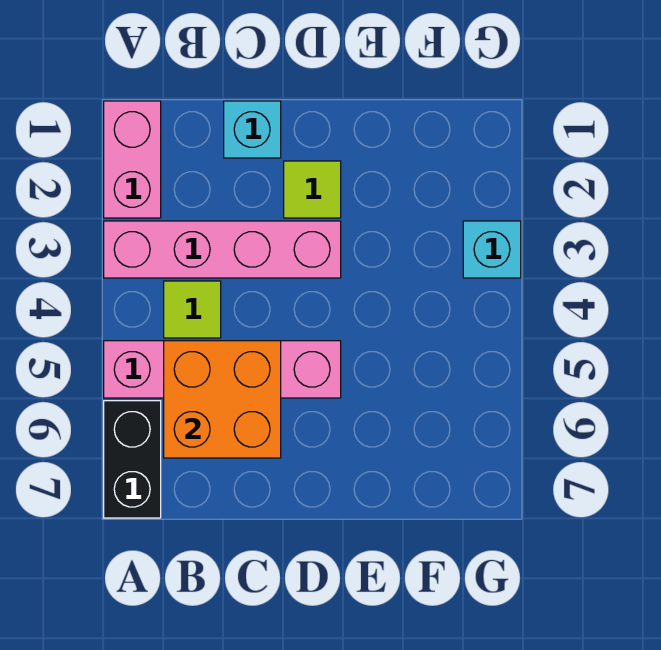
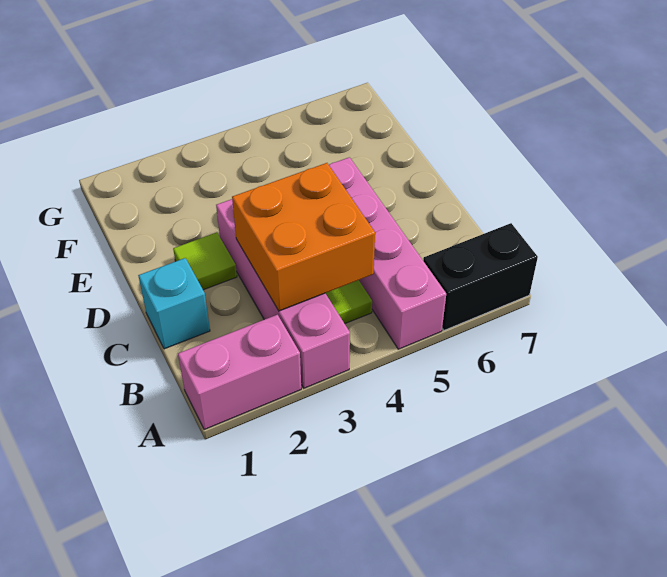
orange 2x2 brick [164,341,281,458] -> orange 2x2 brick moved to [232,163,375,311]
cyan 1x1 brick [463,221,521,278] -> none

